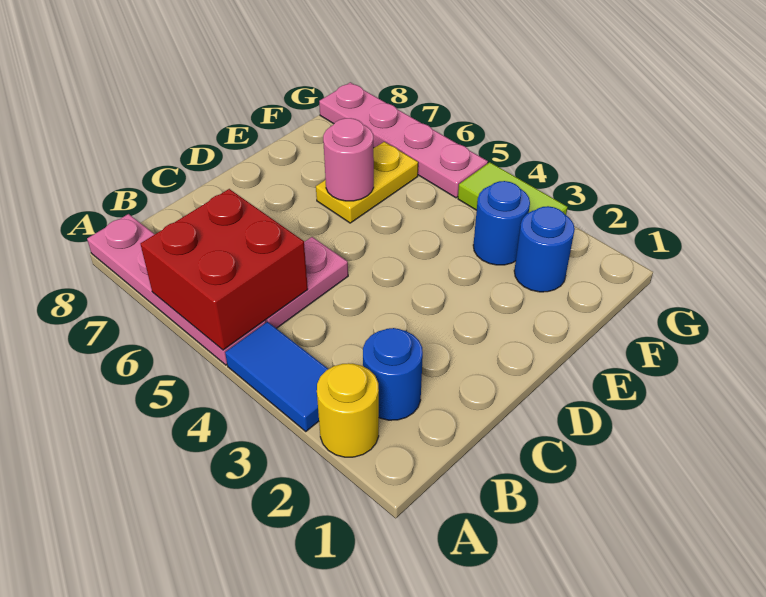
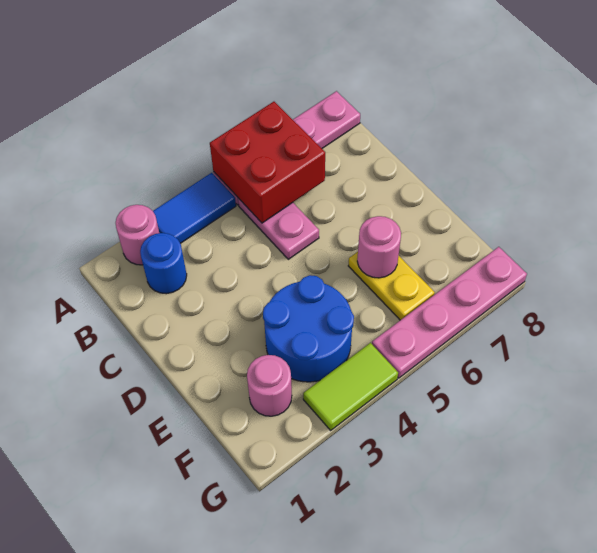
yellow 1x1 round brick [317,363,379,457] -> pink 1x1 round brick [116,205,159,265]
blue 1x1 round brick [514,206,575,292] -> pink 1x1 round brick [247,355,292,416]
blue 1x1 round brick [473,181,530,265] -> blue 2x2 round brick [263,275,354,382]

